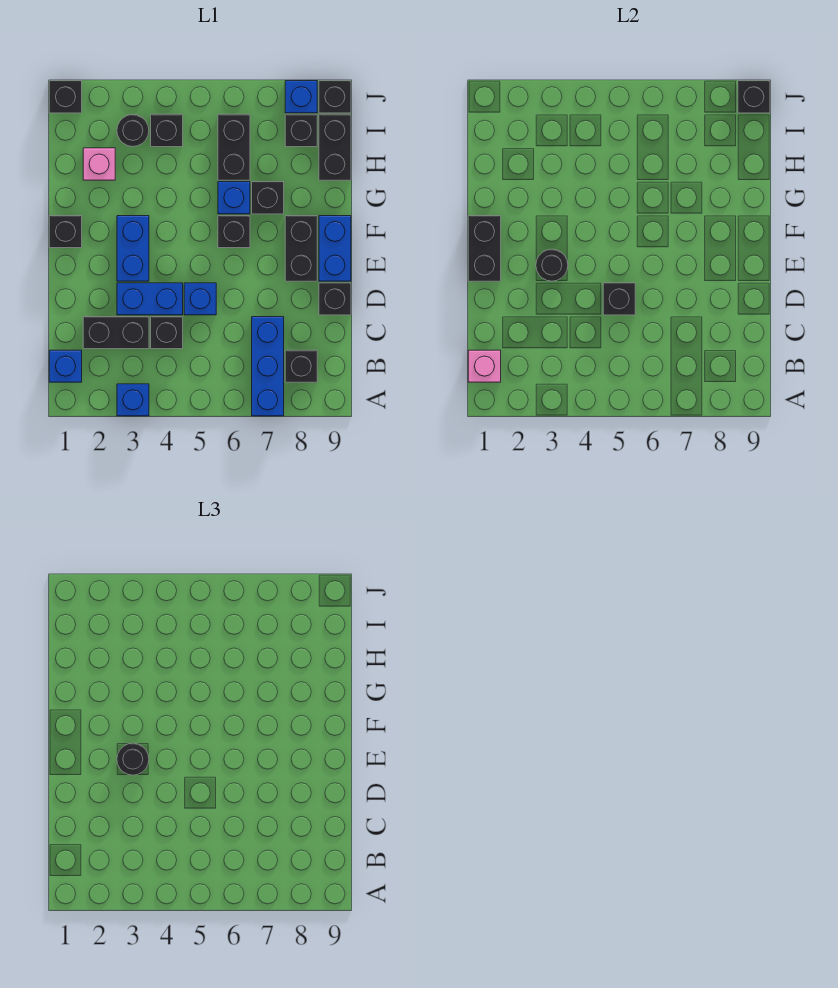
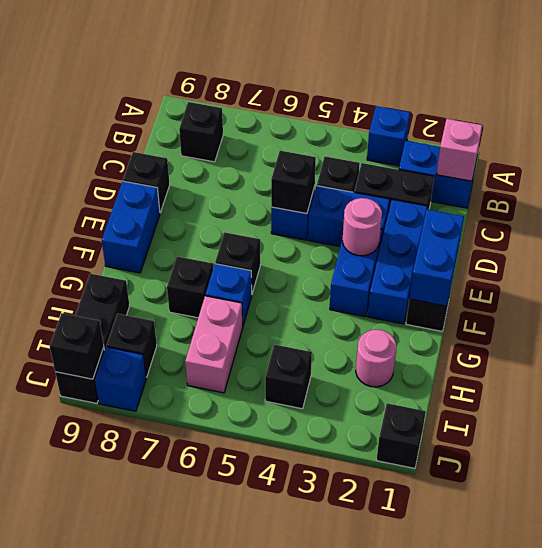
blue 1x3 brick [252,317,284,416] -> blue 1x3 brick moved to [368,200,428,324]
blue 1x1 brick [49,350,82,382] -> blue 1x2 brick [399,141,476,208]
black 1x2 brick [468,216,501,281] -> blue 1x2 brick [409,210,464,306]
black 1x1 round brick [536,249,568,281] -> pink 1x1 round brick [342,198,382,256]
black 1x1 round brick [117,743,149,775] -> none
black 1x2 brick [285,216,317,281] -> none
pink 1x1 brick [83,148,115,180] -> pink 1x1 round brick [356,330,396,387]
black 1x2 brick [218,114,250,180] -> pink 1x2 brick [185,296,243,393]
black 1x1 round brick [117,115,149,146] -> none

